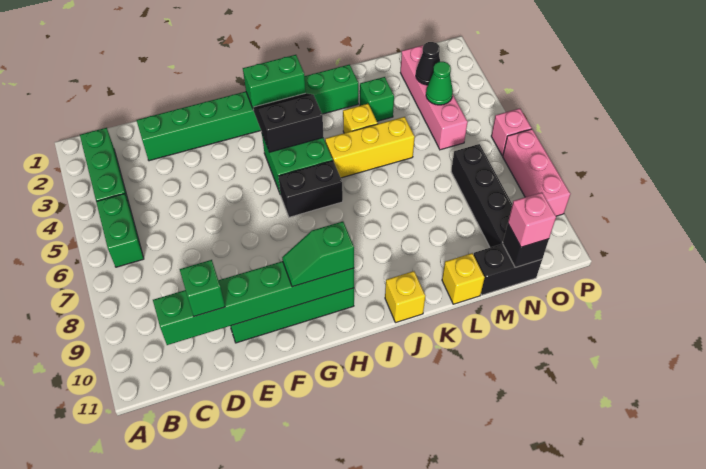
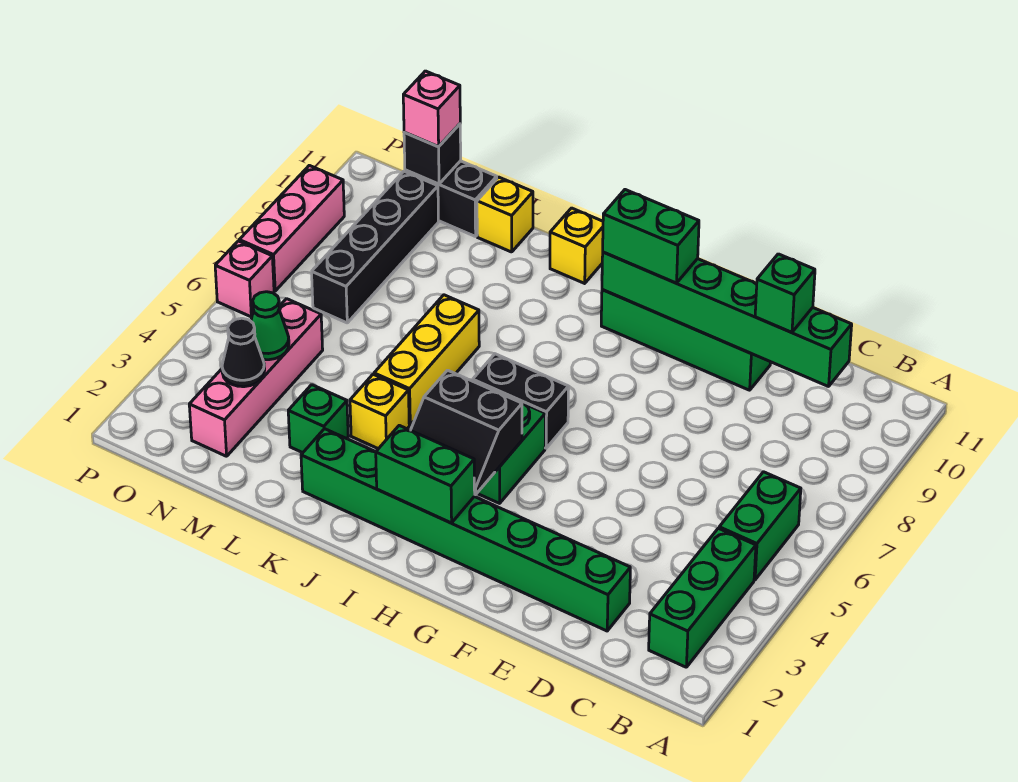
green 1x2 slope [282,221,354,287] -> green 1x2 brick [603,190,699,283]
yellow 1x3 brick [325,117,415,178] -> yellow 1x3 brick turned to [374,295,479,425]

